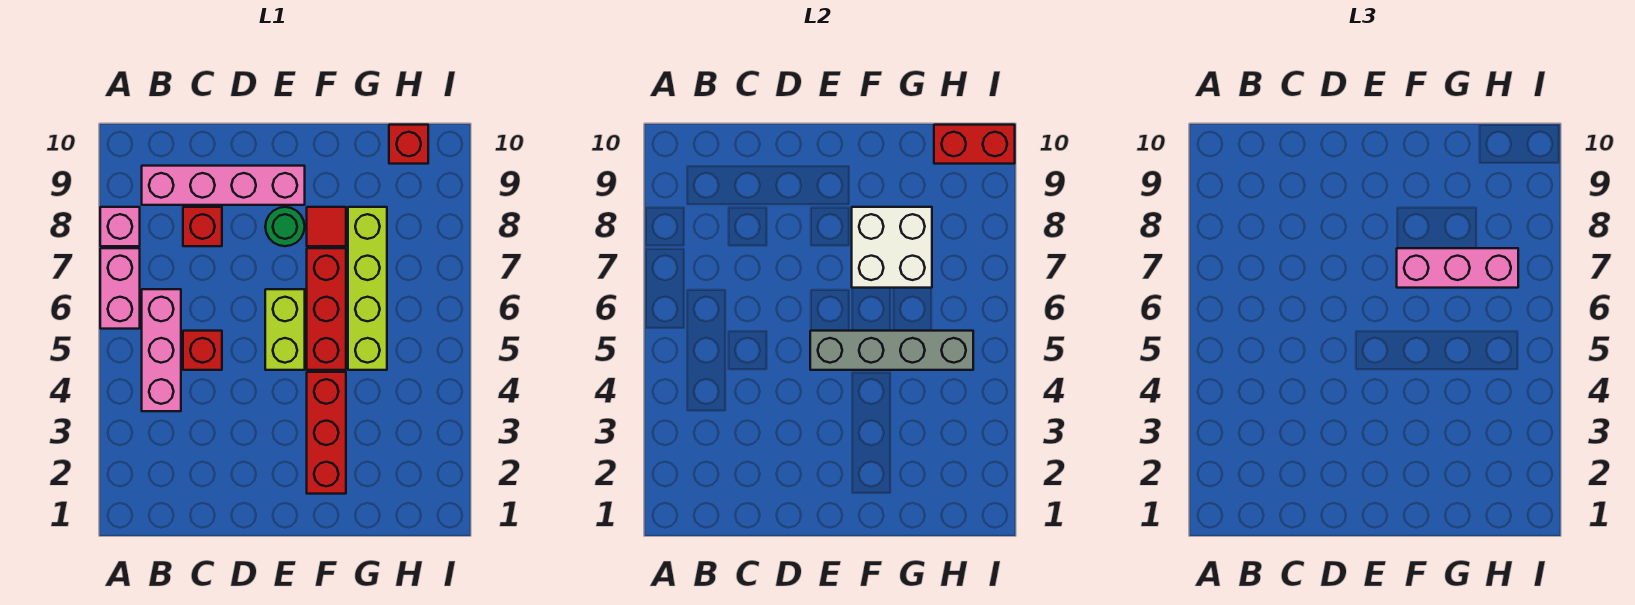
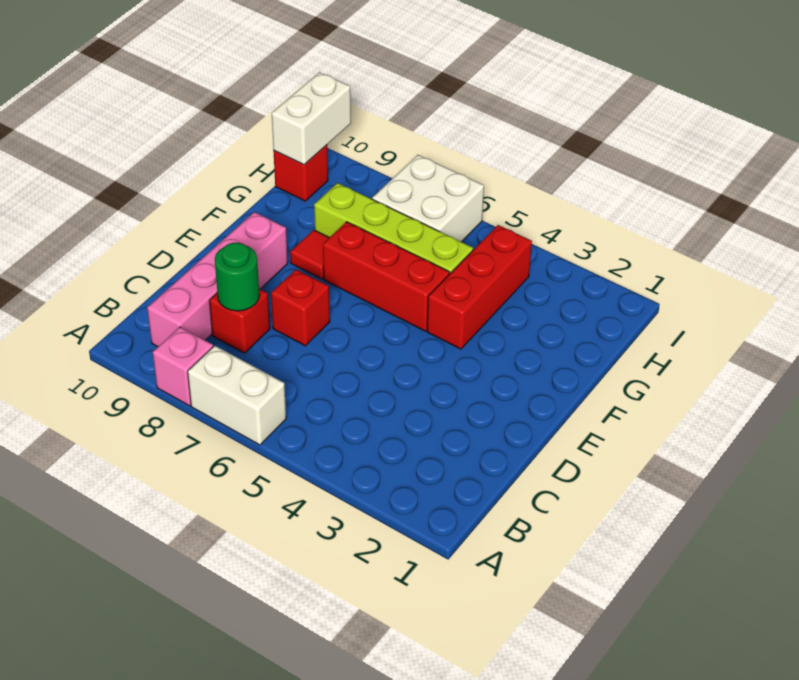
pink 1x2 brick [100,248,140,329] -> white 1x2 brick [188,346,286,445]
pink 1x3 brick [142,289,181,411] -> none
red 1x1 brick [183,331,222,370] -> red 1x1 brick moved to [271,269,330,346]
lime 1x2 brick [265,289,305,370] -> none
grey 1x4 brick [810,331,973,370] -> none
green 1x1 round brick [265,207,305,246] -> green 1x1 round brick moved to [215,243,259,311]
red 1x3 brick [307,372,346,494] -> red 1x3 brick turned to [427,225,532,349]
white 2x2 brick [852,207,932,288] -> white 2x2 brick moved to [372,155,484,242]
pink 1x3 brick [1397,248,1518,288] -> none
red 1x2 brick [934,125,1015,164] -> white 1x2 brick [272,72,351,165]

